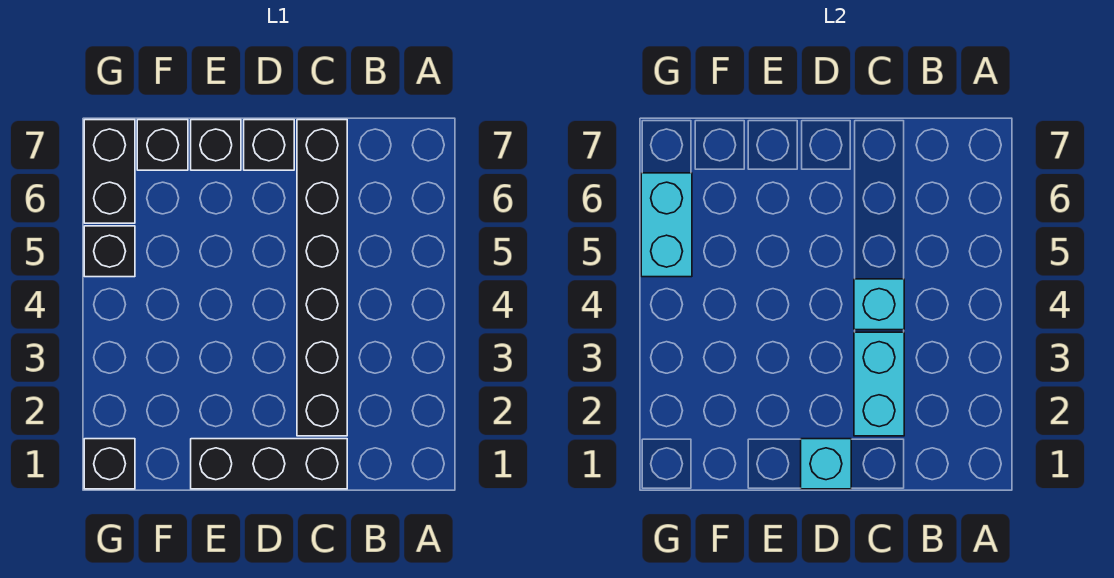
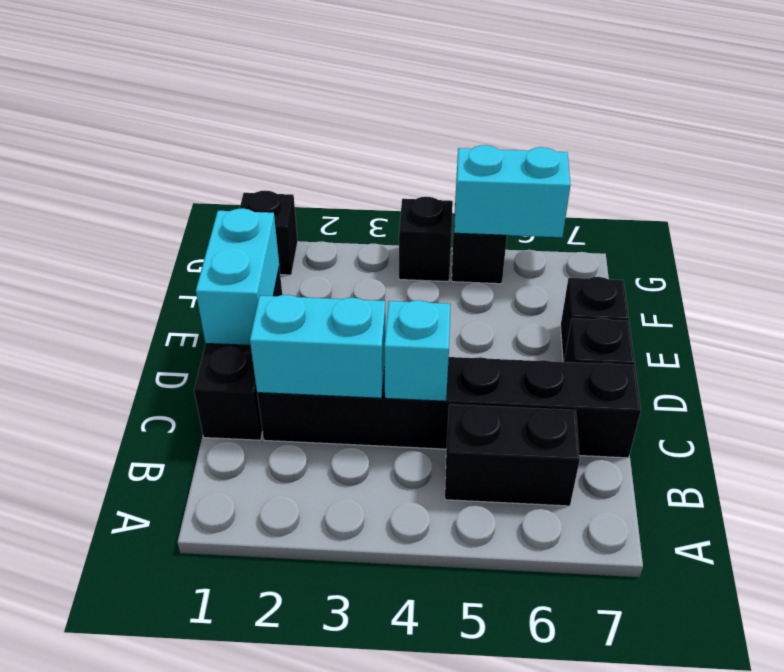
cyan 1x1 brick [801,439,851,489] -> cyan 1x2 brick [196,208,279,345]
black 1x1 brick [137,120,188,170] -> black 1x1 brick moved to [399,197,453,282]
black 1x2 brick [84,120,135,223] -> black 1x2 brick moved to [445,404,580,506]

